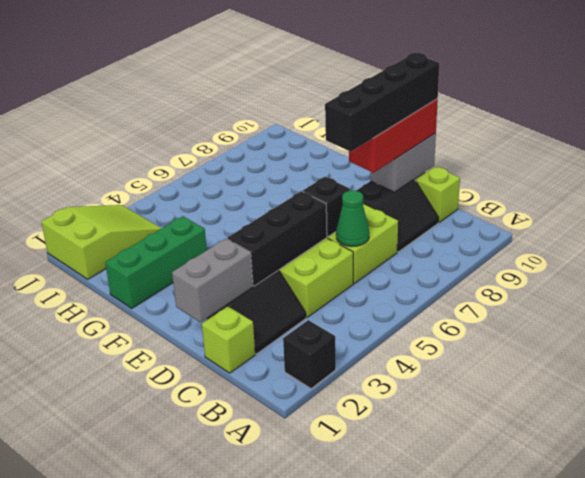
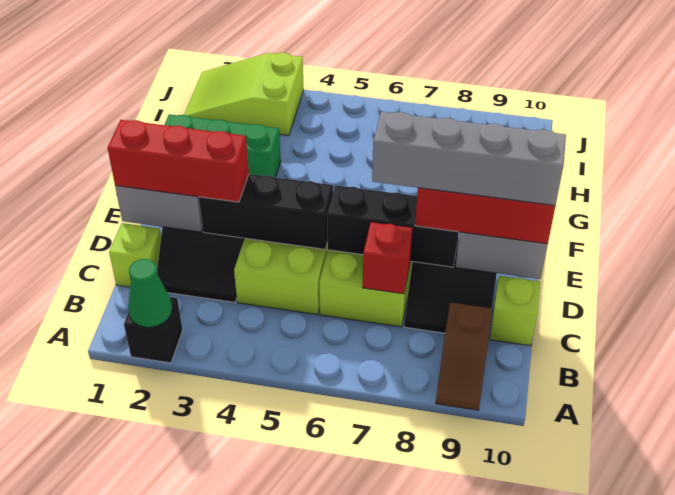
none -> brown 1x2 slope [436,302,492,410]
green 1x1 cone [336,190,369,247] -> green 1x1 cone moved to [128,259,172,327]
none -> red 1x1 brick [363,222,413,294]
none -> red 1x3 brick [107,120,249,202]
black 1x1 brick [303,177,350,237] -> black 1x3 brick [327,185,459,267]
black 1x4 brick [325,53,440,152] -> grey 1x4 brick [372,112,566,206]
lime 2x3 slope [41,205,162,279] -> lime 2x3 slope turned to [184,53,304,136]

